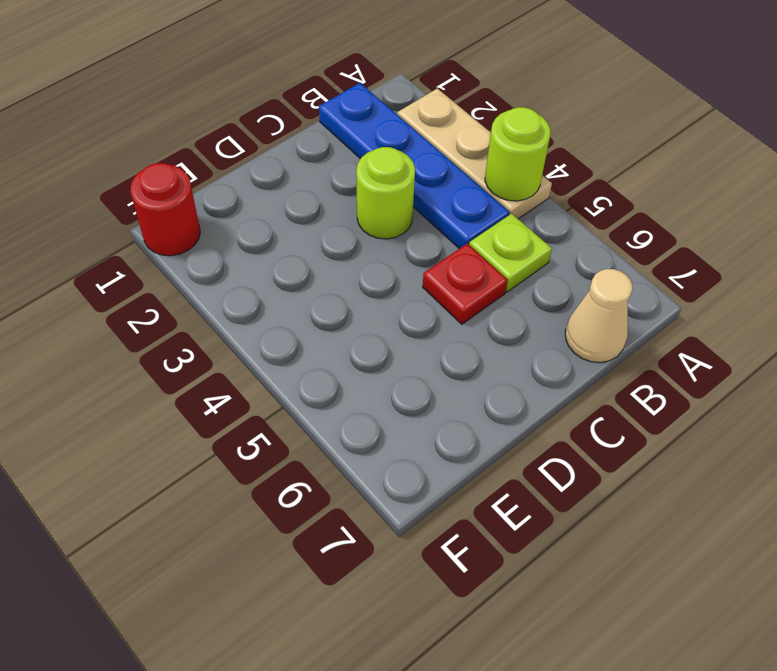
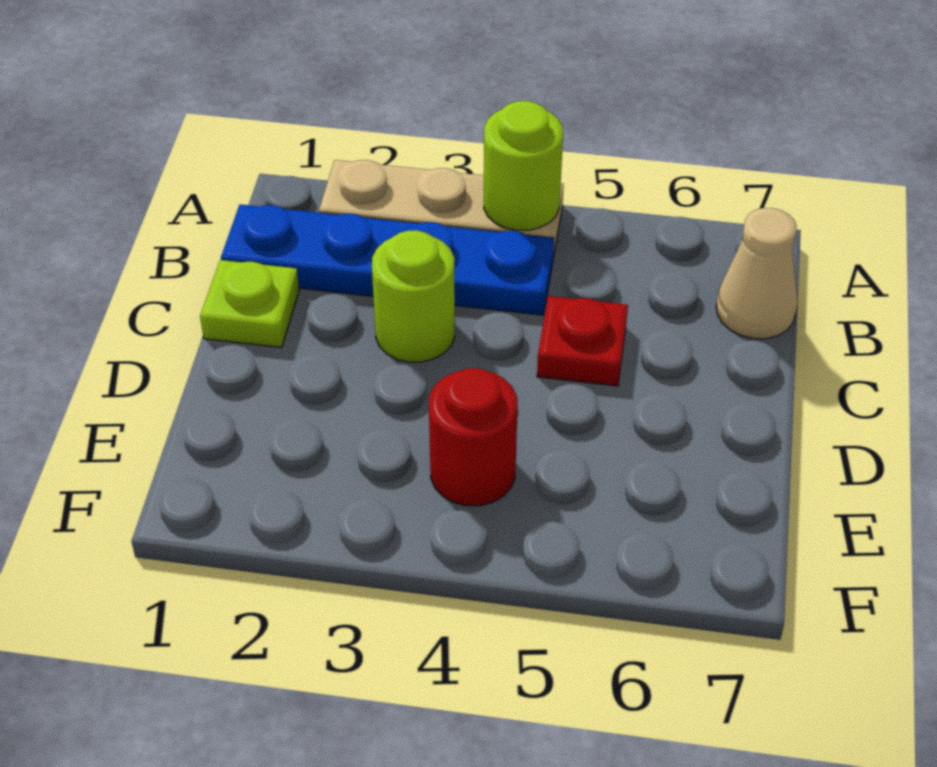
lime 1x1 plate [469,214,552,292] -> lime 1x1 plate moved to [200,260,299,348]
red 1x1 round brick [130,163,200,256] -> red 1x1 round brick moved to [429,368,517,506]

